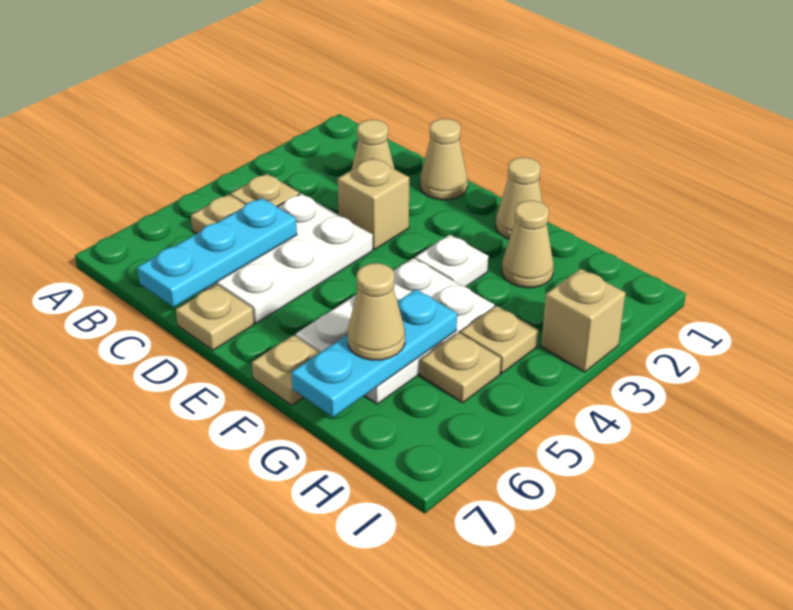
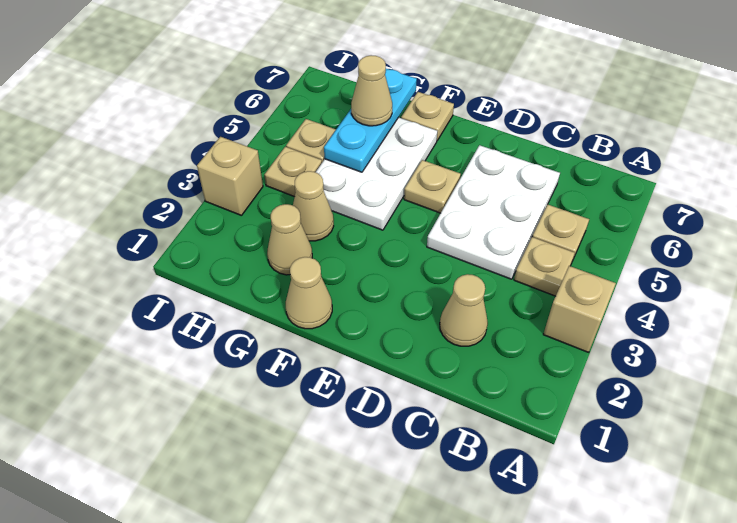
cyan 1x3 plate [137,198,297,307] -> none
tan 1x1 cone [420,119,467,200] -> tan 1x1 cone moved to [293,171,334,241]
tan 1x1 brick [338,158,409,250] -> tan 1x1 brick moved to [543,266,616,352]
tan 1x1 plate [176,285,254,350] -> tan 1x1 plate moved to [404,160,461,213]
white 1x1 plate [415,235,488,287] -> none

